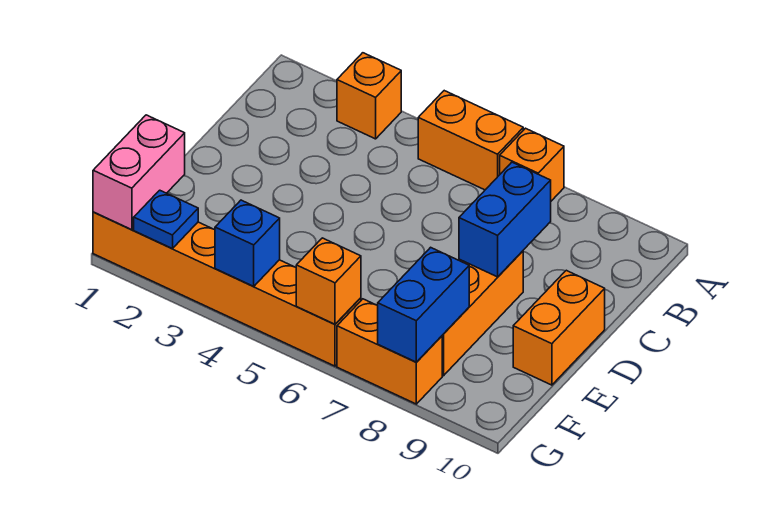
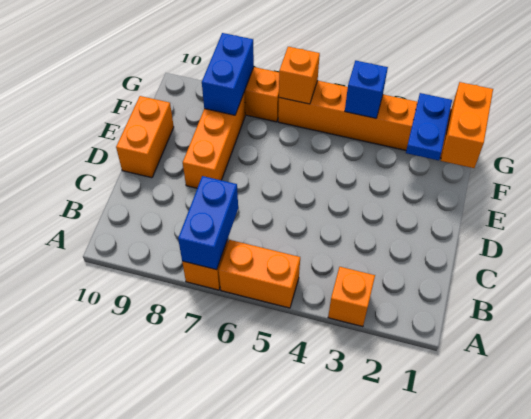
blue 1x2 brick [459,162,551,277] -> blue 1x2 brick moved to [178,176,238,270]
pink 1x2 brick [93,115,185,230] -> orange 1x2 brick [441,82,493,168]
blue 1x1 plate [134,190,198,249] -> blue 1x2 plate [406,93,452,160]

